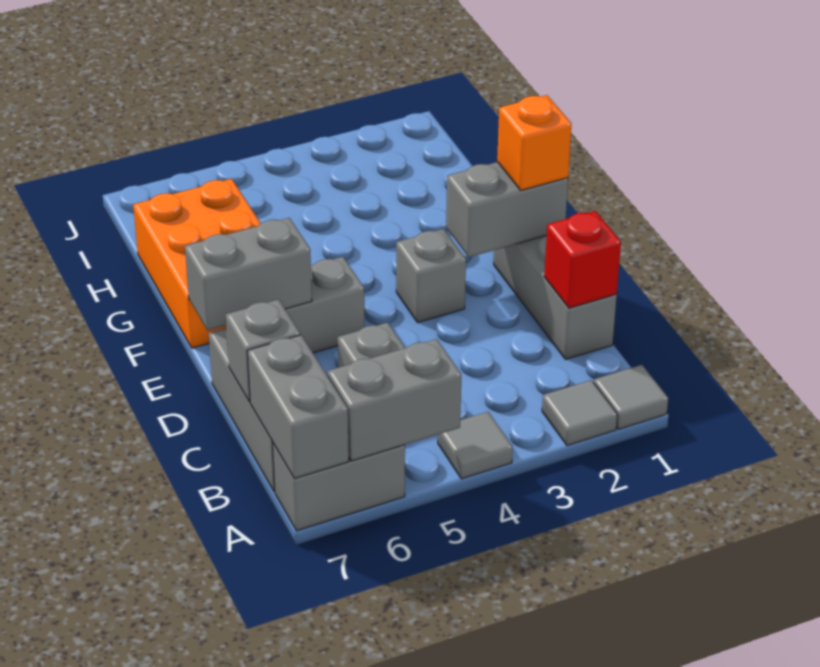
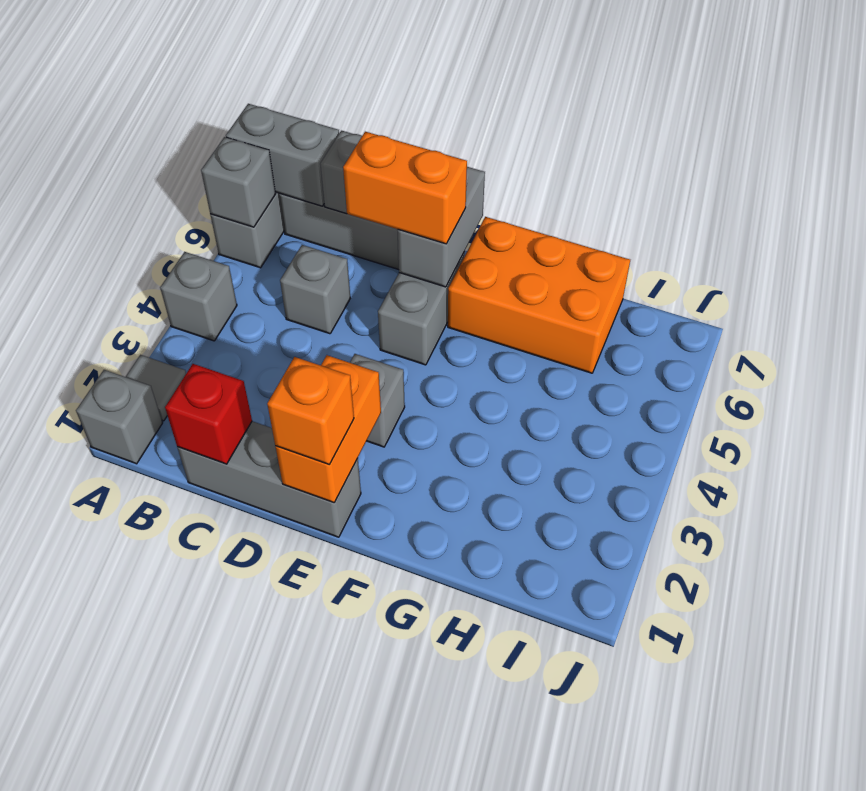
grey 1x1 tile [594,365,668,429] -> grey 1x1 brick [76,370,162,464]
grey 1x1 tile [438,412,513,479] -> grey 1x1 brick [160,252,237,341]
grey 1x2 brick [327,339,461,461] -> grey 1x1 brick [201,137,276,227]
none -> orange 1x2 brick [343,132,467,244]
grey 1x2 brick [446,162,568,257] -> orange 1x2 brick [275,355,381,503]

